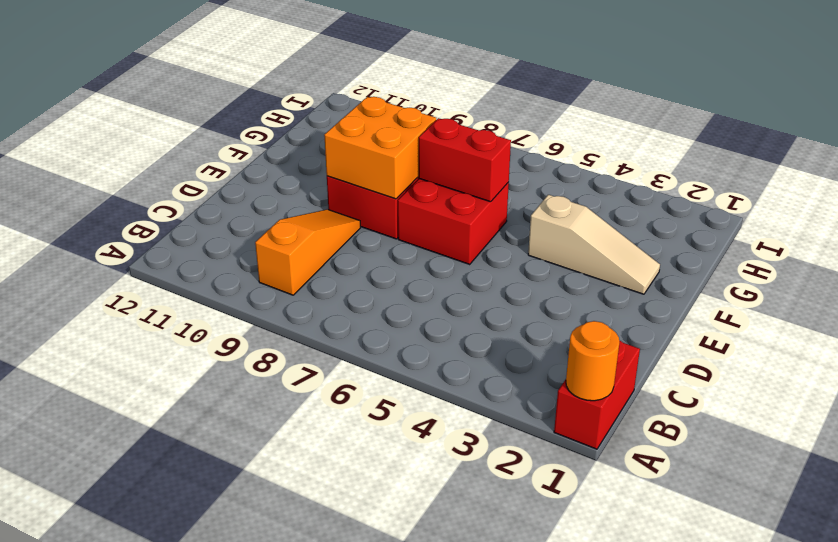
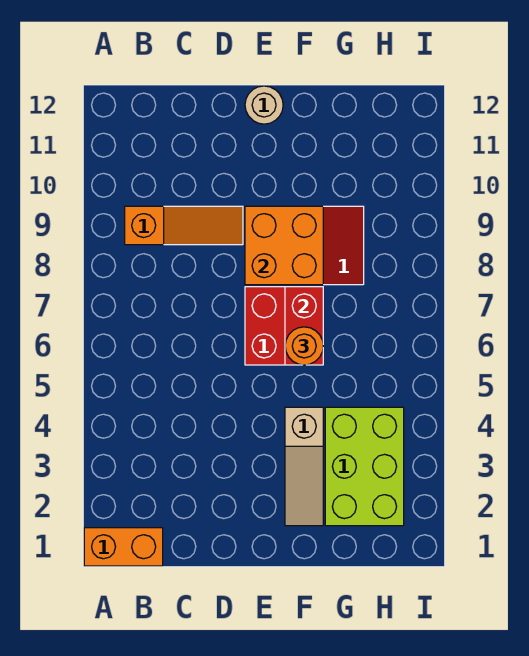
red 1x2 brick [554,340,640,449] -> orange 1x2 brick [84,528,163,566]
orange 1x1 round brick [566,321,619,401] -> orange 1x1 round brick moved to [285,327,323,365]
none -> tan 1x1 round brick [245,86,283,124]
none -> lime 2x3 brick [325,407,404,526]

